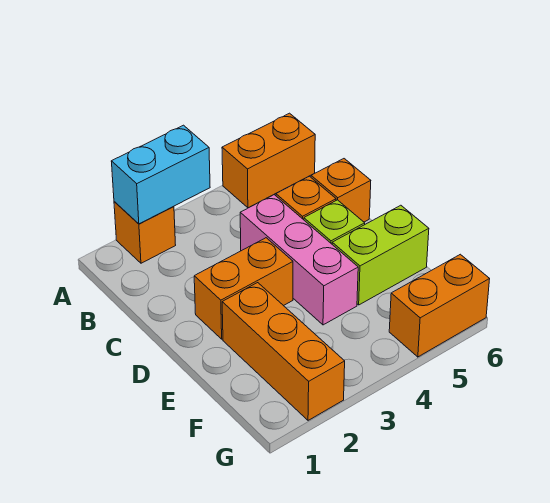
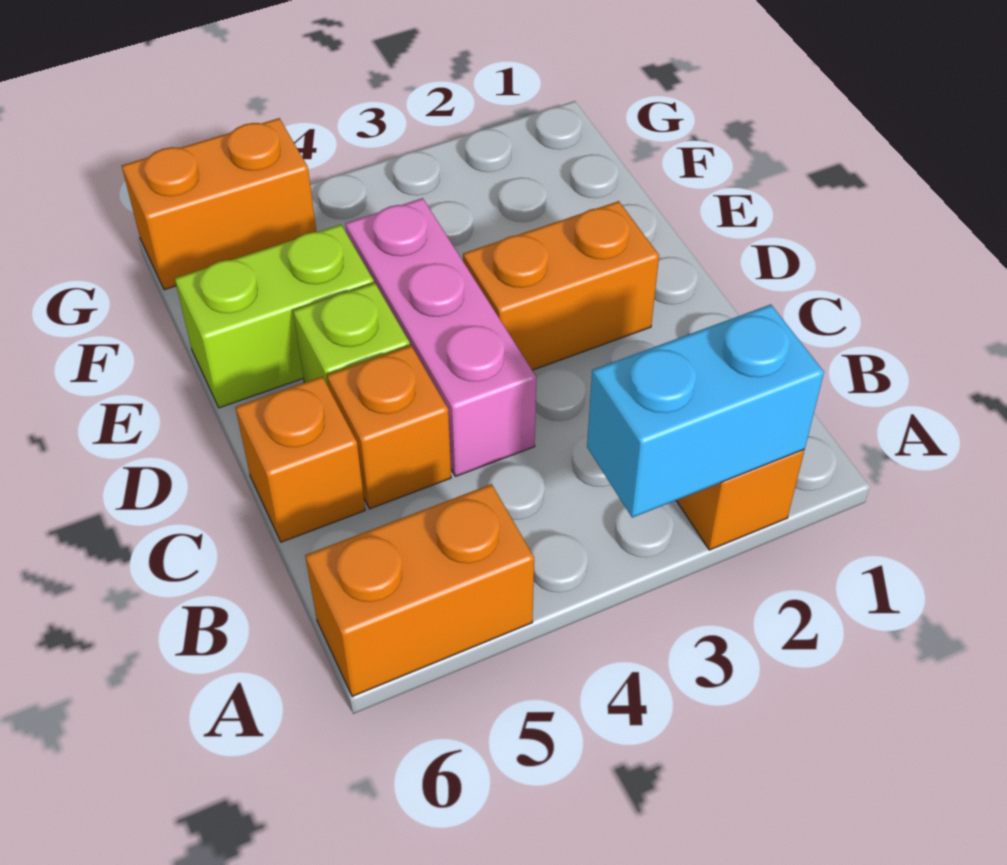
orange 1x3 brick [222,283,345,420] -> none

